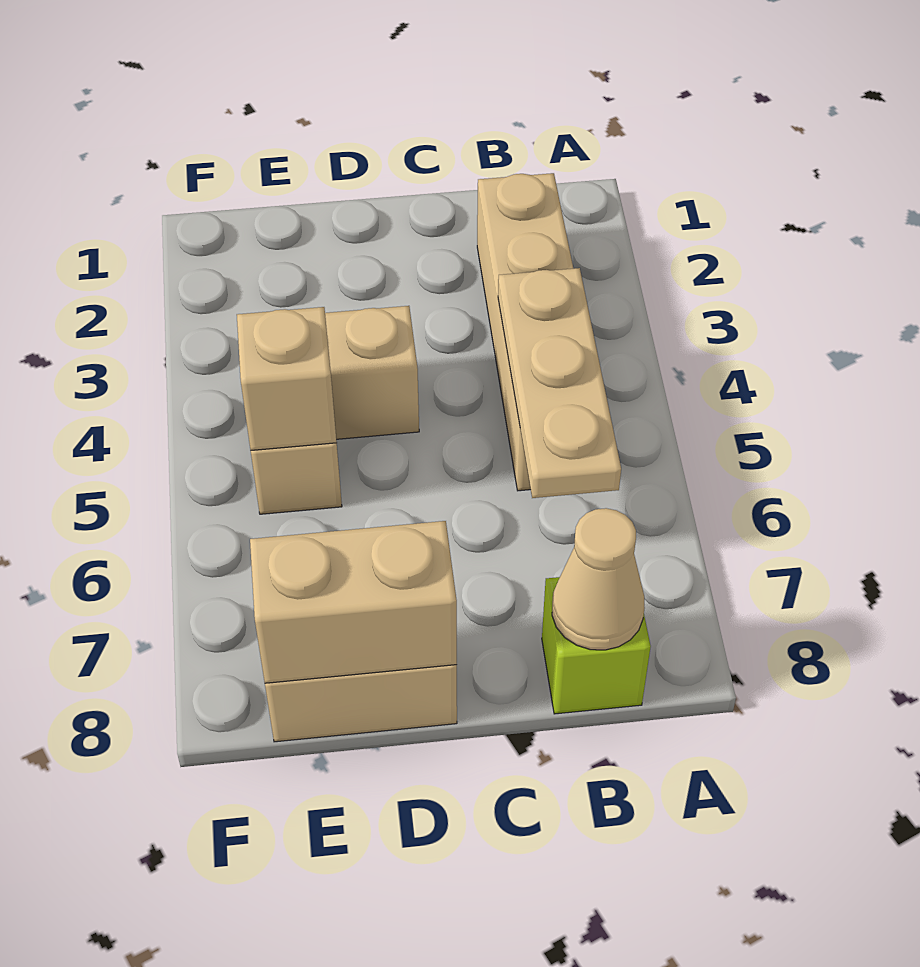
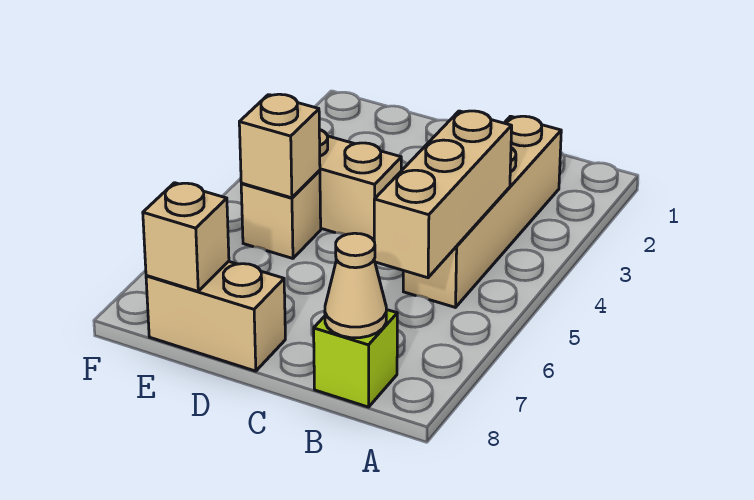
tan 1x3 plate [498,268,621,498] -> tan 1x3 brick [374,111,512,278]
tan 1x2 brick [250,521,457,683] -> tan 1x1 brick [143,183,229,291]

